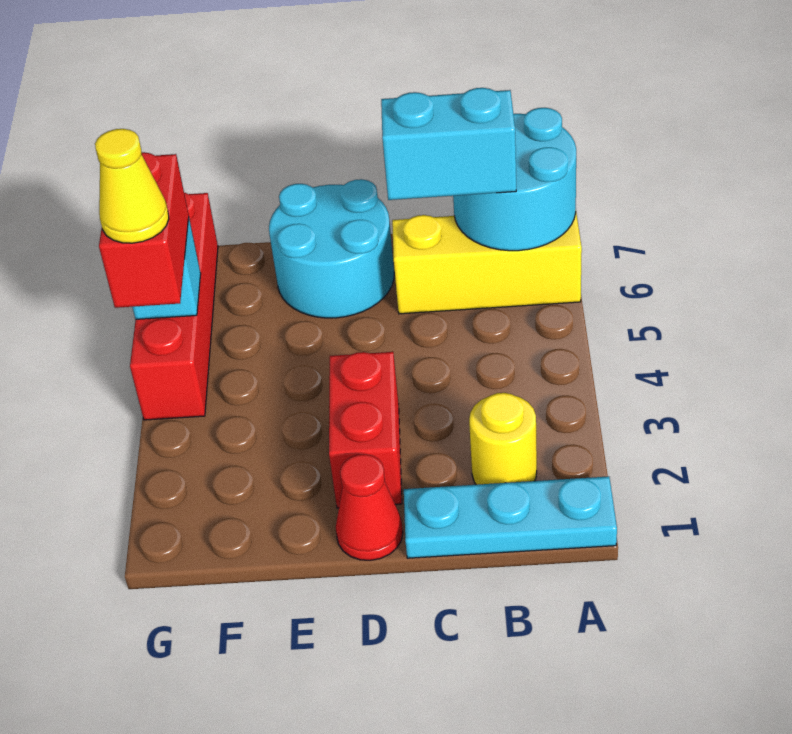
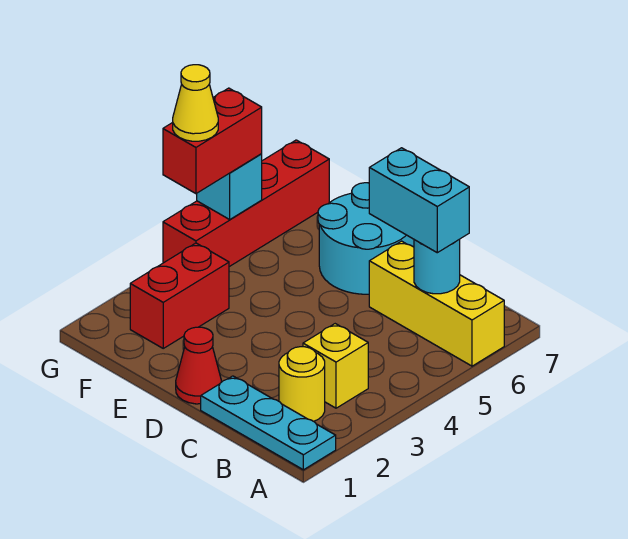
cyan 2x2 round brick [453,108,576,251] -> cyan 1x1 round brick [414,239,460,294]
none -> yellow 1x1 brick [303,324,368,408]
red 1x2 brick [329,352,402,508] -> red 1x2 brick moved to [130,243,229,348]

